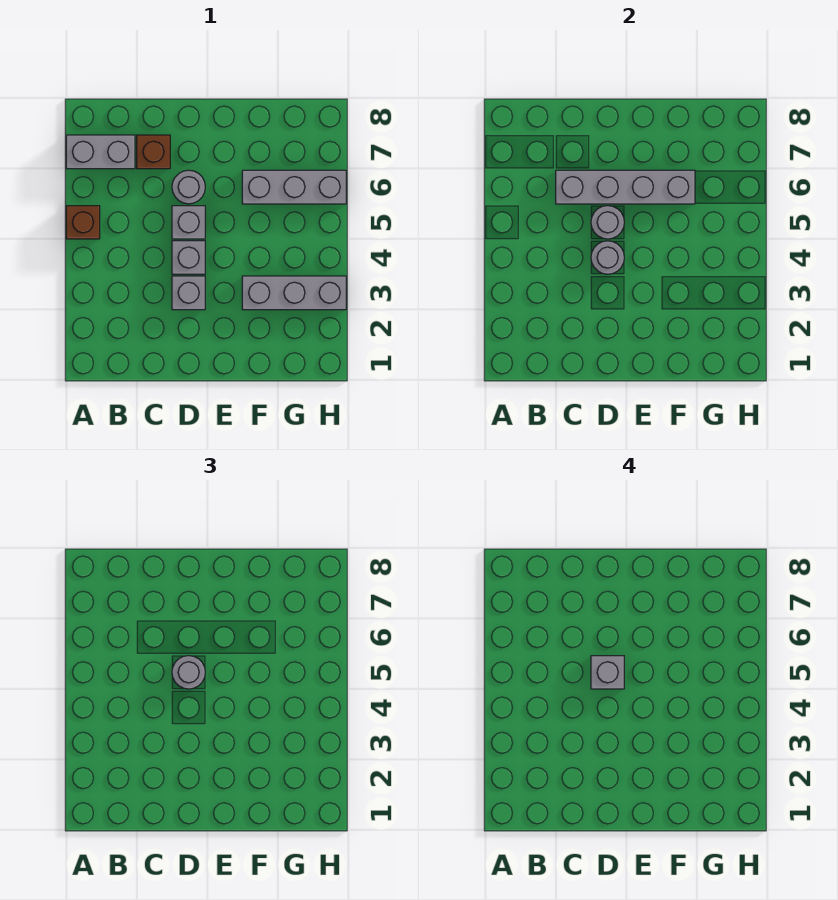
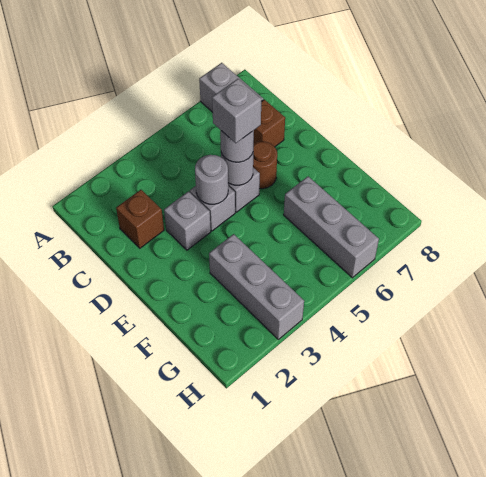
brown 1x1 brick [66,206,100,239] -> brown 1x1 brick moved to [116,190,164,248]
grey 1x4 brick [556,170,695,204] -> none
grey 1x1 round brick [172,170,205,204] -> brown 1x1 round brick [253,141,277,189]

